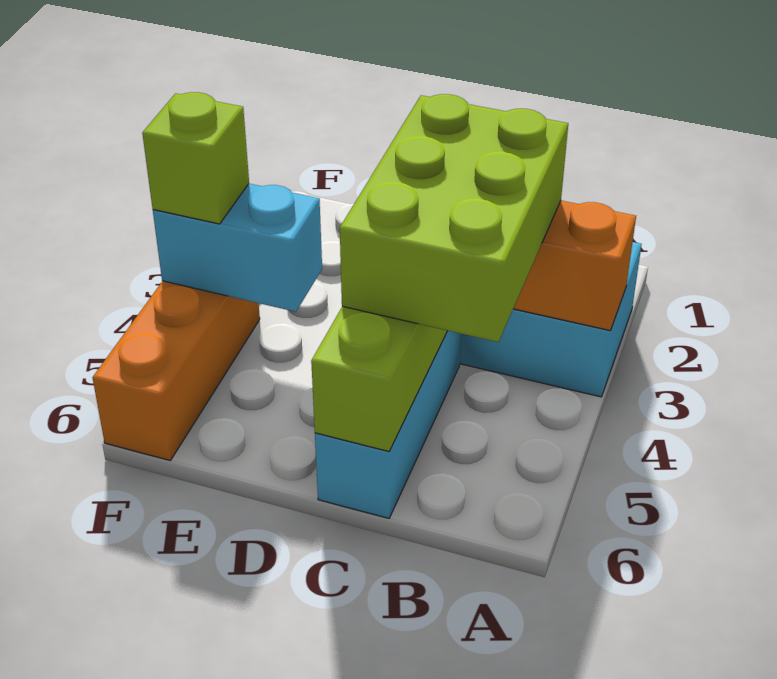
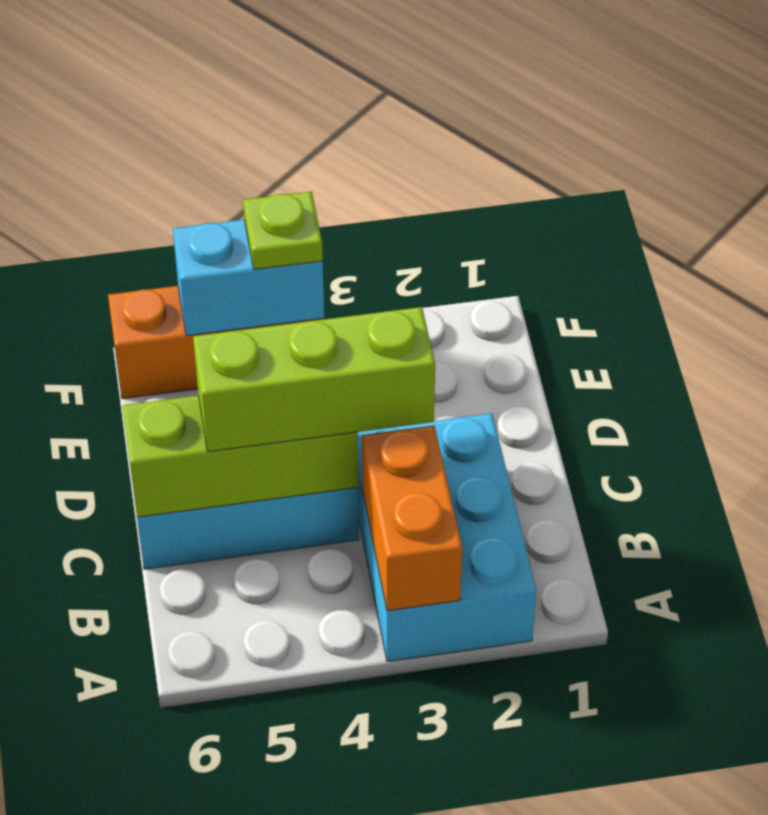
lime 2x3 brick [340,94,568,342] -> lime 1x3 brick [193,307,435,452]
cyan 1x2 brick [153,184,322,312] -> cyan 1x2 brick turned to [173,220,324,336]
lime 1x1 brick [142,92,249,224] -> lime 1x1 plate [243,191,323,270]

